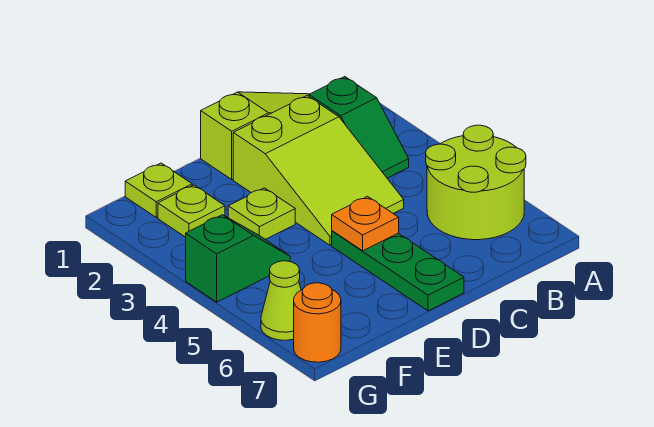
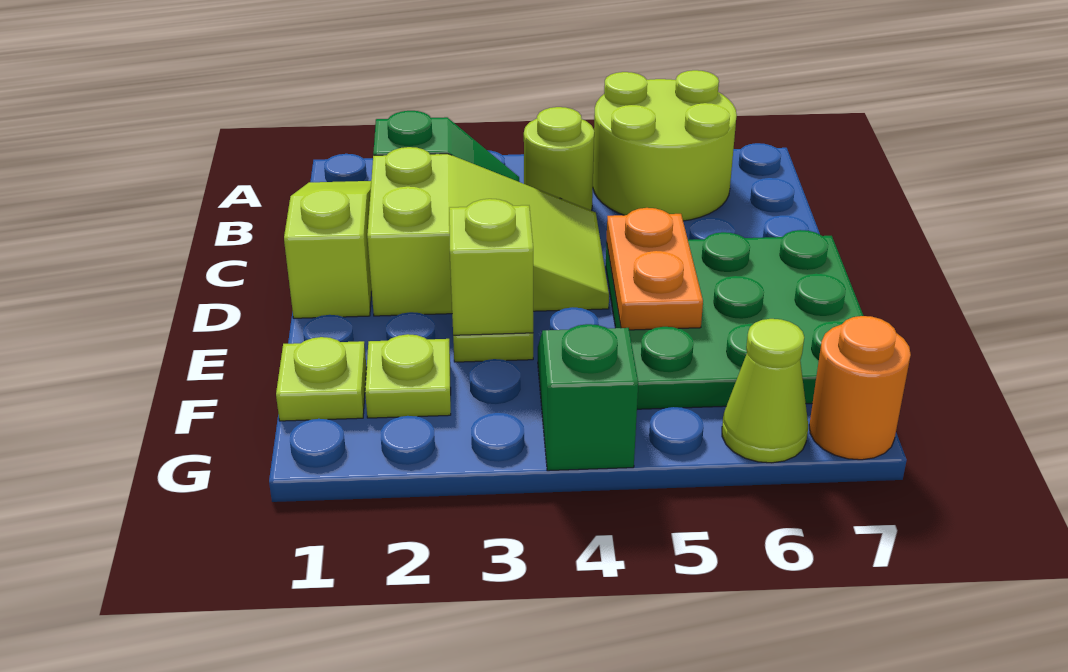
none -> lime 1x1 round brick [524,107,594,211]
green 1x3 plate [332,231,464,311] -> green 3x3 plate [606,230,863,409]
orange 1x1 plate [332,196,399,251] -> orange 1x2 plate [606,208,703,330]
none -> lime 1x1 brick [449,199,533,335]

